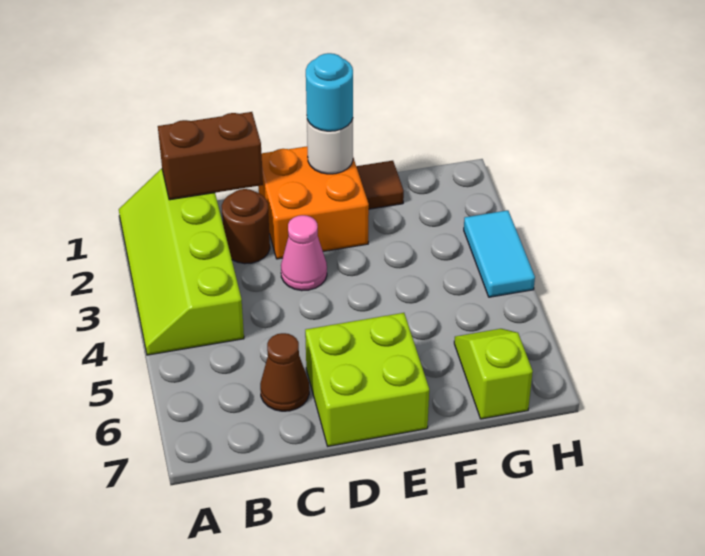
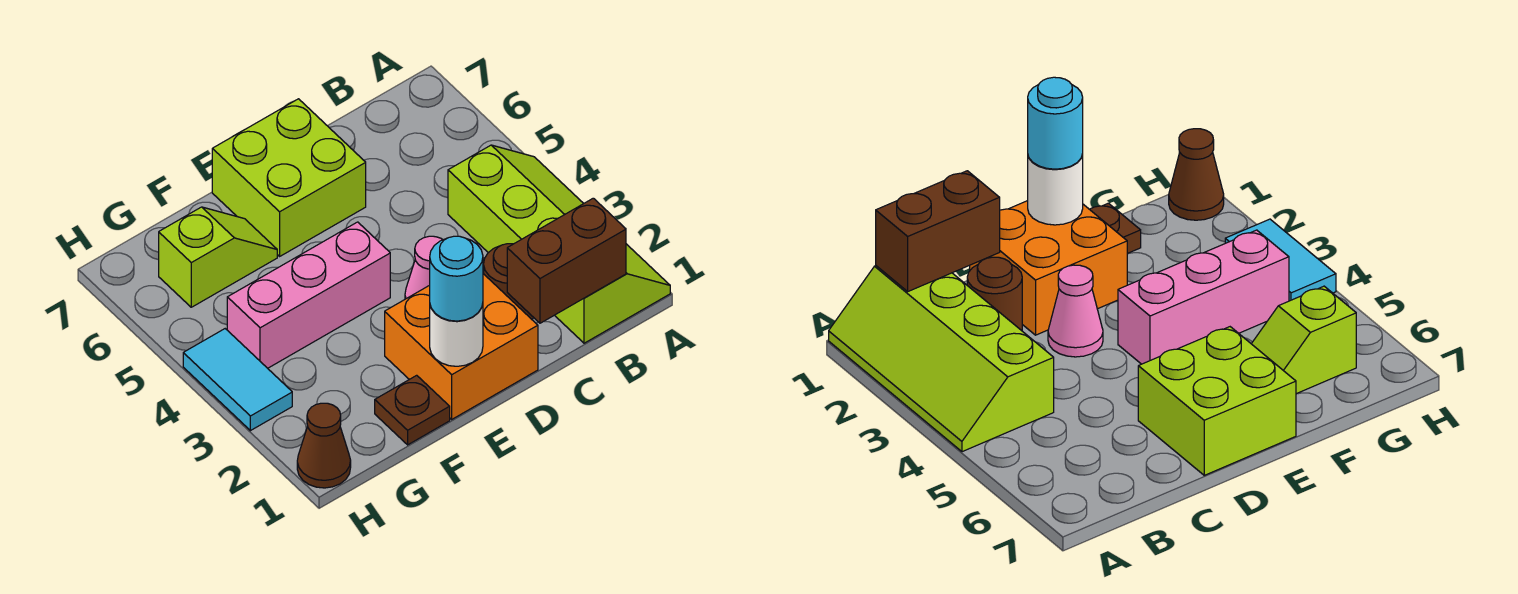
brown 1x1 cone [260,333,309,411] -> brown 1x1 cone moved to [297,403,351,488]
none -> pink 1x3 brick [227,222,390,368]
brown 1x1 tile [356,161,404,209] -> brown 1x1 plate [375,375,450,445]
lime 1x2 slope [454,329,533,419] -> lime 1x2 slope turned to [159,207,277,307]

